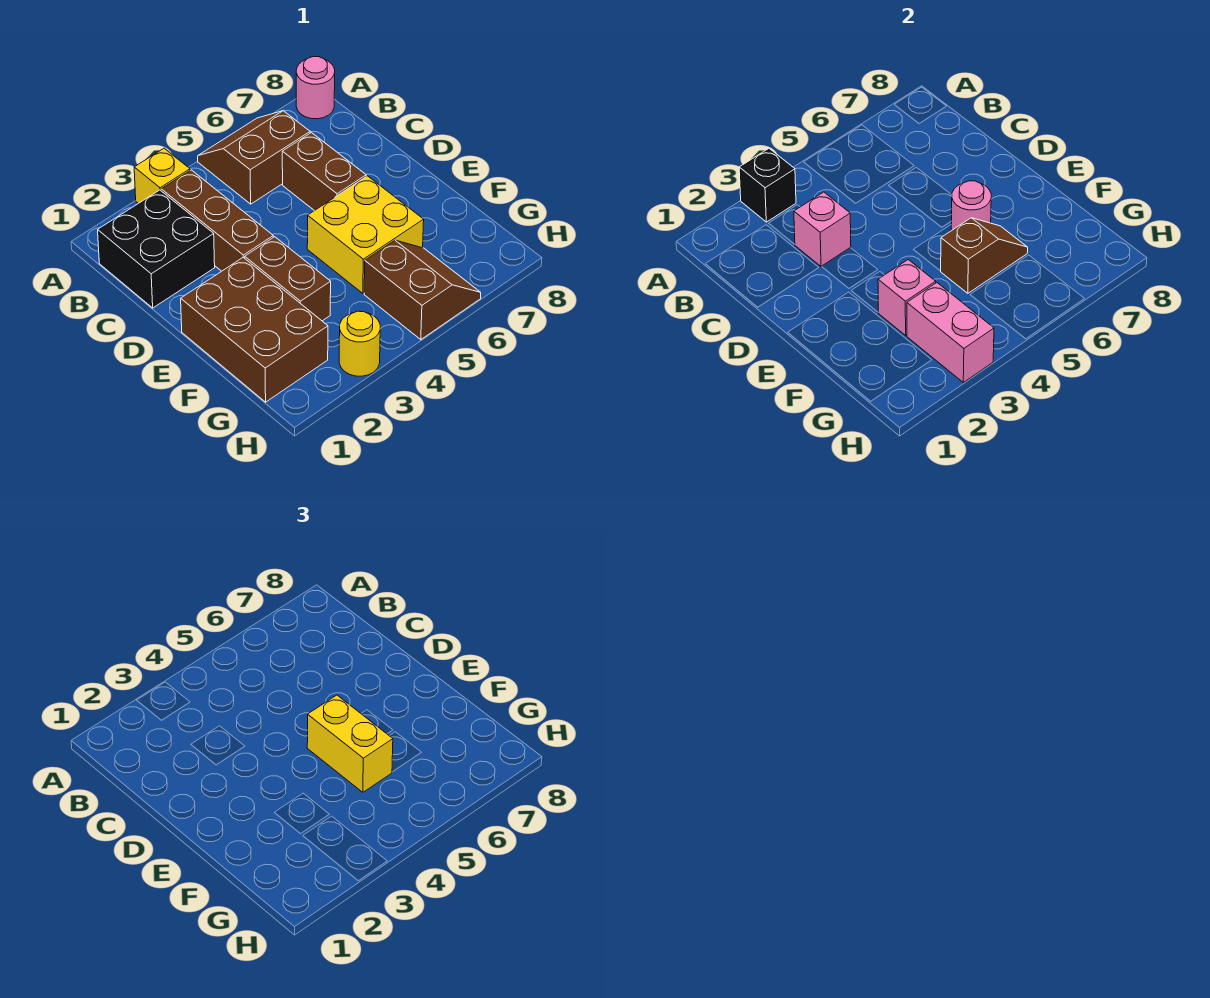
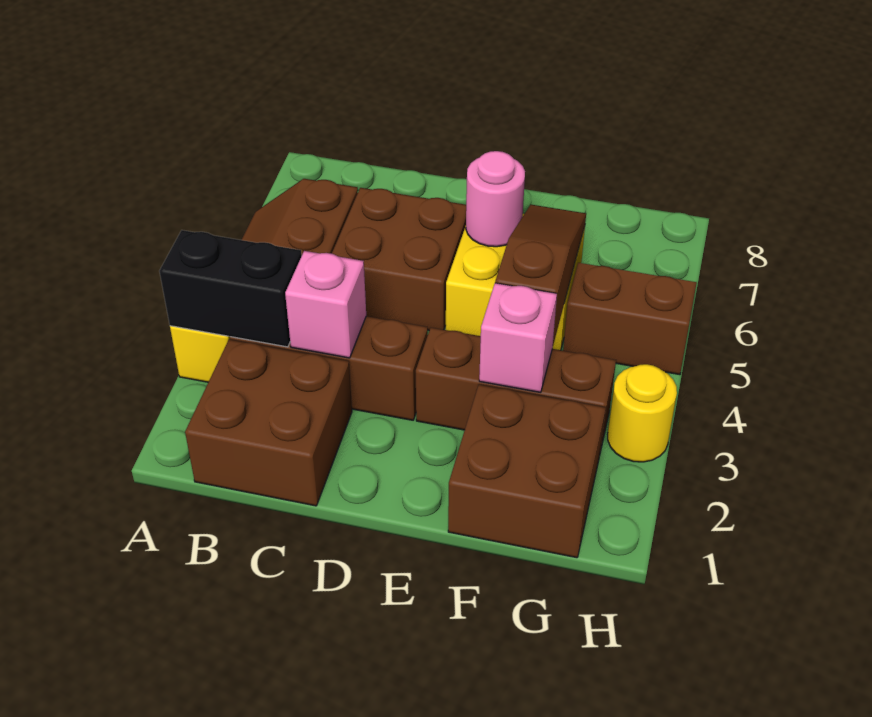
black 1x1 brick [739,148,796,222] -> black 1x2 brick [159,230,302,347]
pink 1x1 round brick [296,57,335,119] -> none
black 2x2 brick [98,190,215,308] -> brown 2x2 brick [185,339,352,506]
brown 1x2 brick [282,133,366,211] -> brown 2x2 brick [332,188,466,330]
brown 2x3 brick [181,257,328,402] -> brown 2x2 brick [448,384,606,558]
brown 1x2 brick [245,237,331,321] -> brown 1x3 brick [416,328,616,452]
yellow 1x2 brick [307,695,393,792] -> none
brown 1x2 slope [941,218,1028,293] -> brown 1x3 slope [495,205,586,344]
pink 1x2 brick [907,283,994,382] -> none

